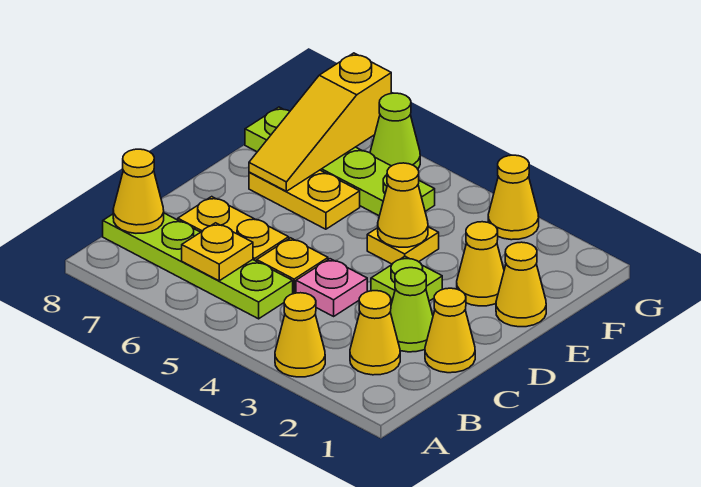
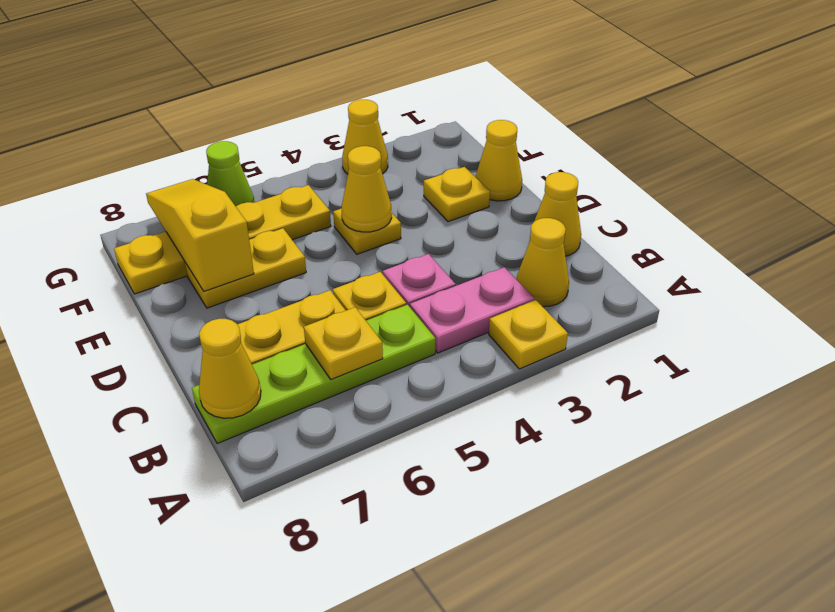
yellow 1x1 cone [275,293,325,377] -> yellow 1x1 plate [489,300,568,369]
none -> pink 1x2 plate [410,267,534,353]
lime 1x1 cone [390,268,433,352] -> none
lime 1x1 plate [371,256,442,304] -> none
yellow 1x1 cone [457,222,504,306] -> yellow 1x1 plate [424,167,490,222]
yellow 1x3 slope [249,53,391,191] -> yellow 1x3 slope turned to [146,179,254,291]
lime 1x4 plate [245,107,435,216] -> yellow 1x4 plate [114,185,331,294]

